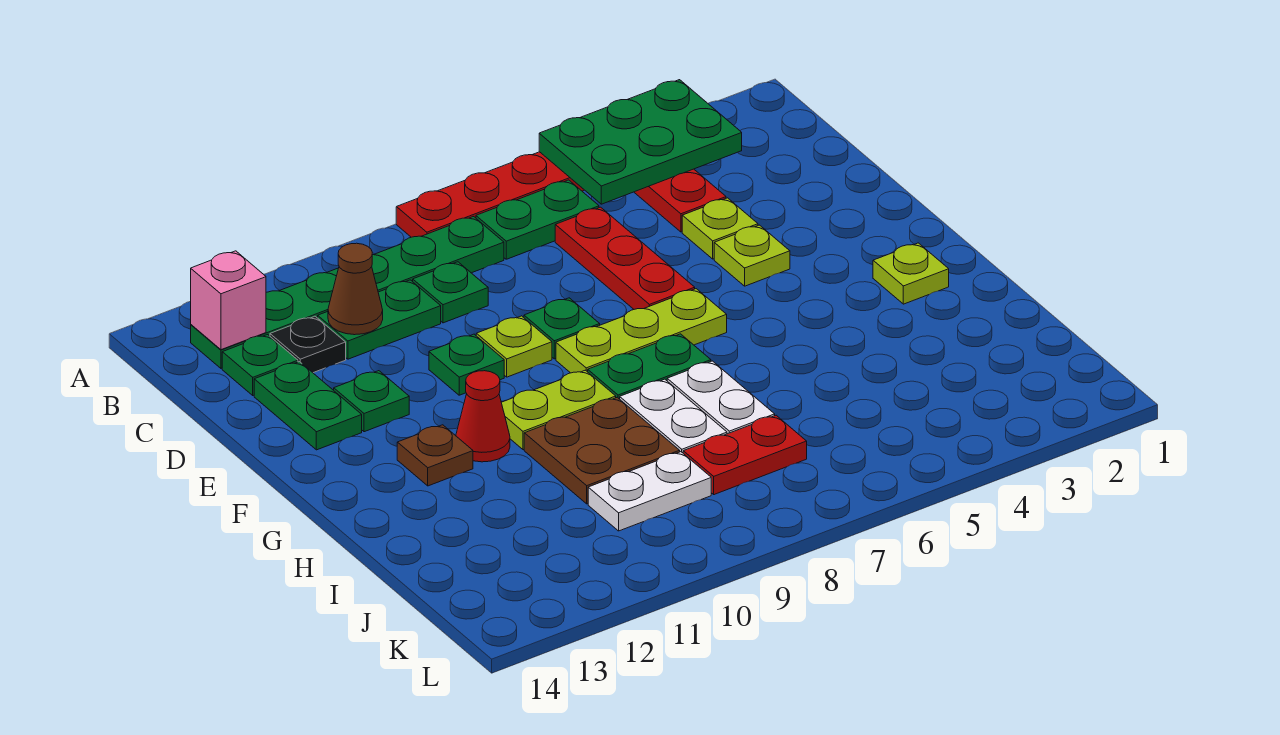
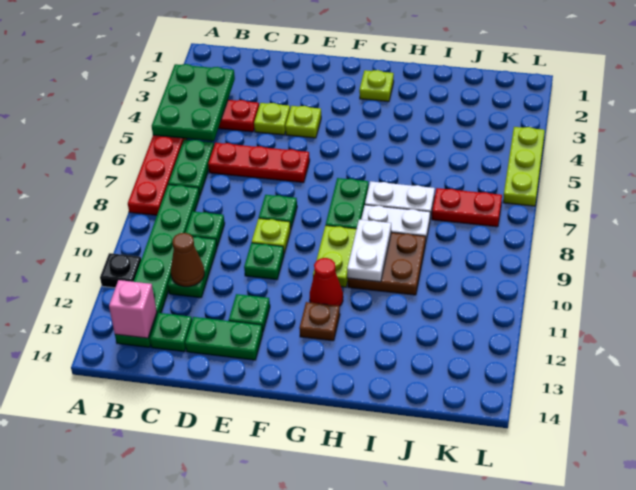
black 1x1 plate [270,316,346,373] -> black 1x1 plate moved to [100,253,141,288]
lime 1x3 plate [556,289,727,373] -> lime 1x3 plate moved to [503,127,545,206]
red 1x2 plate [683,415,807,495] -> red 1x2 plate turned to [432,188,502,227]
white 1x2 plate [588,452,711,531] -> white 1x2 plate moved to [347,220,391,282]

